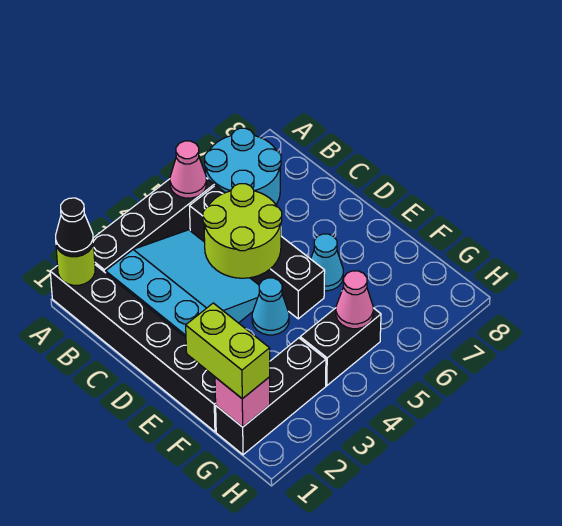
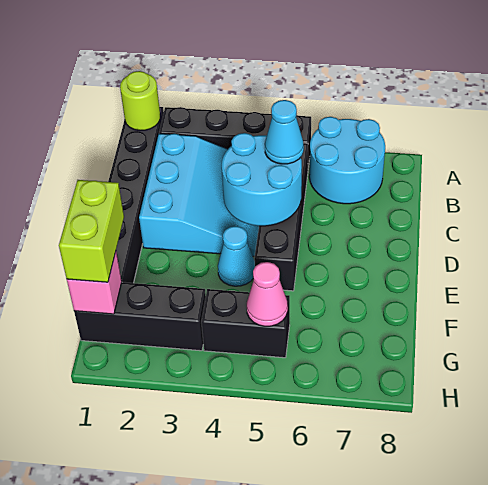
black 1x1 cone [56,198,93,256] -> none
pink 1x1 cone [170,141,207,198] -> none
lime 2x2 round brick [203,184,282,278] -> cyan 2x2 round brick [222,133,302,226]
cyan 1x1 cone [311,234,343,291] -> cyan 1x1 cone moved to [265,100,304,164]

